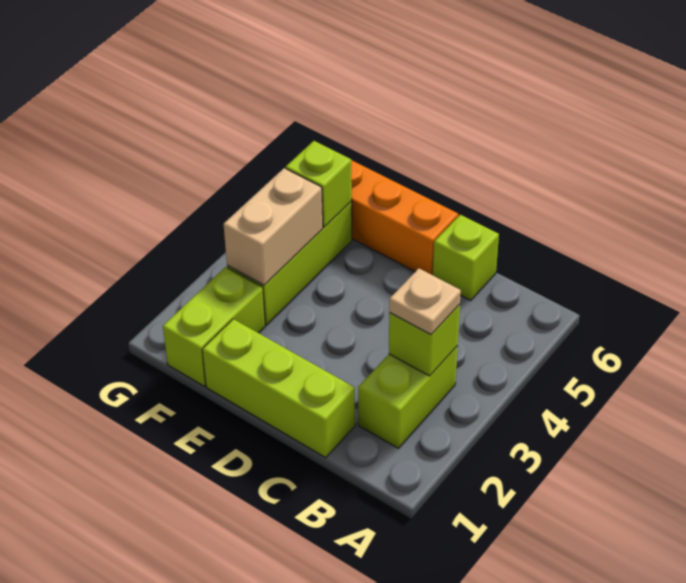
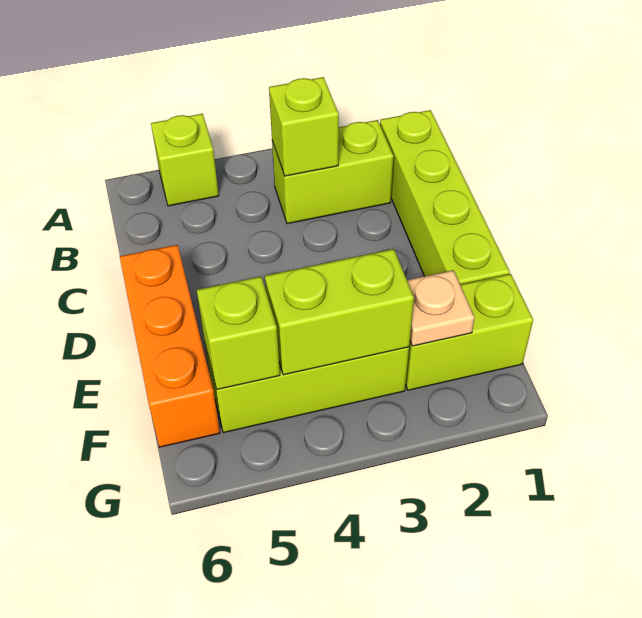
tan 1x1 plate [389,268,461,335] -> tan 1x1 plate moved to [407,270,475,346]
lime 1x3 brick [202,319,355,458] -> lime 1x4 brick [380,110,510,285]
lime 1x1 brick [433,215,499,300] -> lime 1x1 brick moved to [151,114,219,206]
tan 1x2 brick [224,168,323,285] -> lime 1x2 brick [265,249,414,375]

